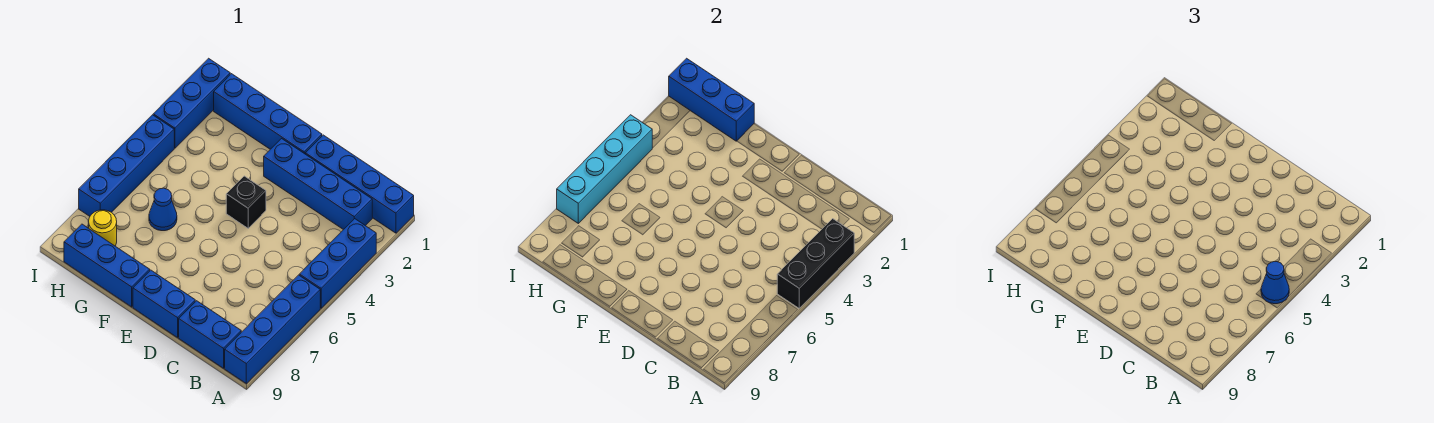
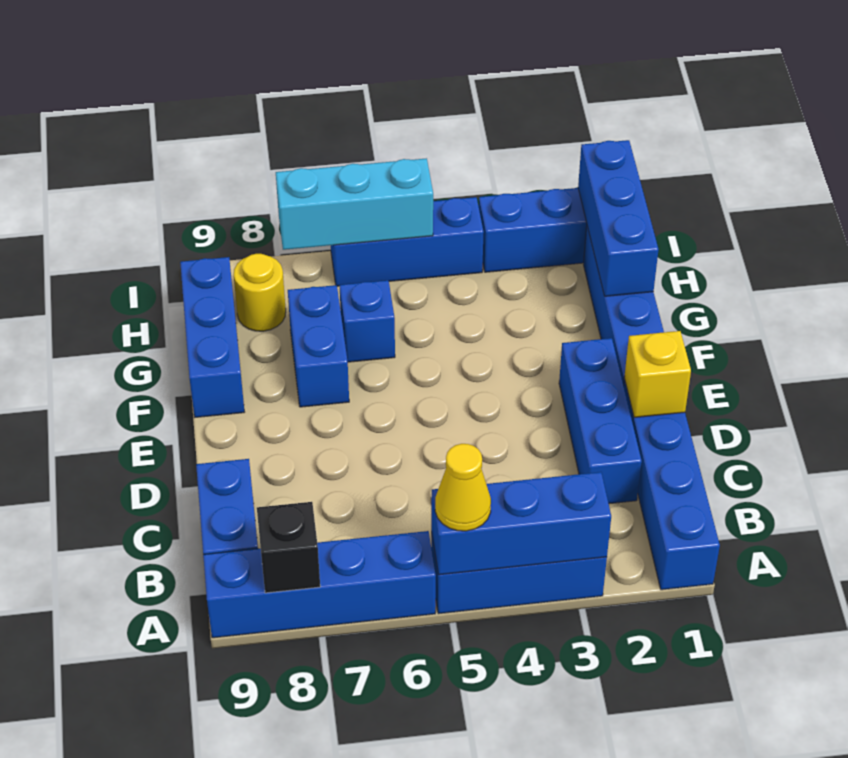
black 1x3 brick [777,219,854,308] -> blue 1x3 brick [431,472,611,575]
blue 1x1 cone [1261,262,1289,304] -> yellow 1x1 cone [435,444,491,531]
blue 1x4 brick [264,139,372,230] -> blue 1x3 brick [559,338,642,504]
none -> yellow 1x1 brick [624,331,691,417]
blue 1x2 brick [133,270,195,338] -> blue 1x2 brick moved to [288,285,349,407]
black 1x1 brick [226,176,266,228] -> black 1x1 brick moved to [257,502,320,593]
blue 1x1 cone [149,188,177,231] -> blue 1x1 brick [339,280,395,362]
blue 1x4 brick [79,115,174,216] -> blue 1x3 brick [331,197,484,286]
cyan 1x4 brick [557,115,652,223] -> cyan 1x3 brick [276,158,433,250]

